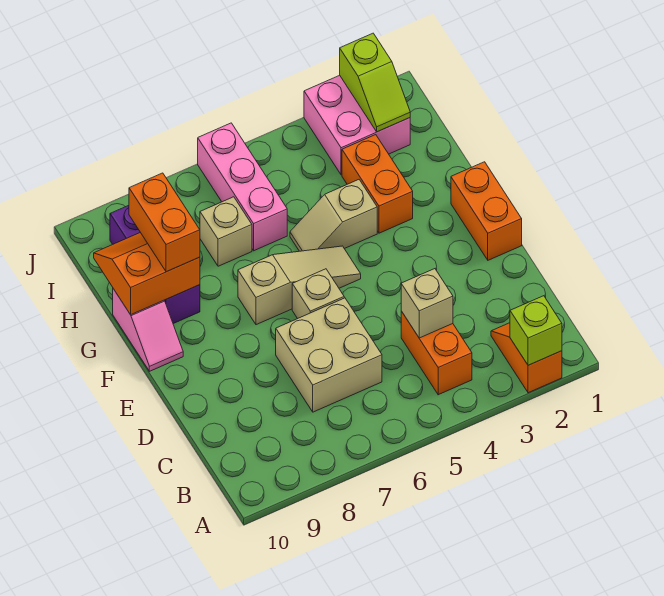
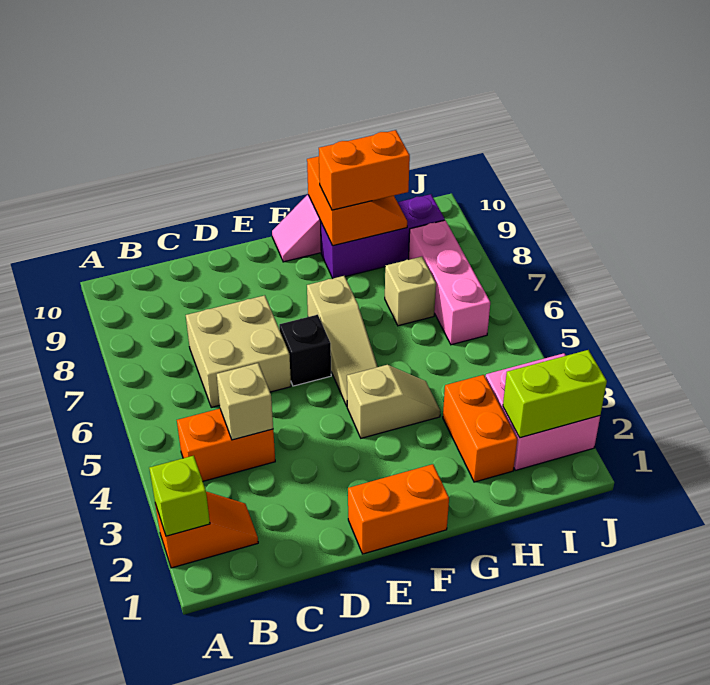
tan 1x1 brick [292,269,344,319] -> black 1x1 brick [279,315,331,386]
orange 1x2 brick [342,135,413,233] -> orange 1x2 brick turned to [443,375,517,482]
tan 1x2 slope [290,180,377,251] -> tan 1x2 slope turned to [347,365,440,438]
pink 1x3 brick [198,123,287,251] -> pink 1x3 brick turned to [409,220,490,345]
lime 1x2 slope [340,33,410,132] -> lime 1x2 brick [503,350,607,438]

